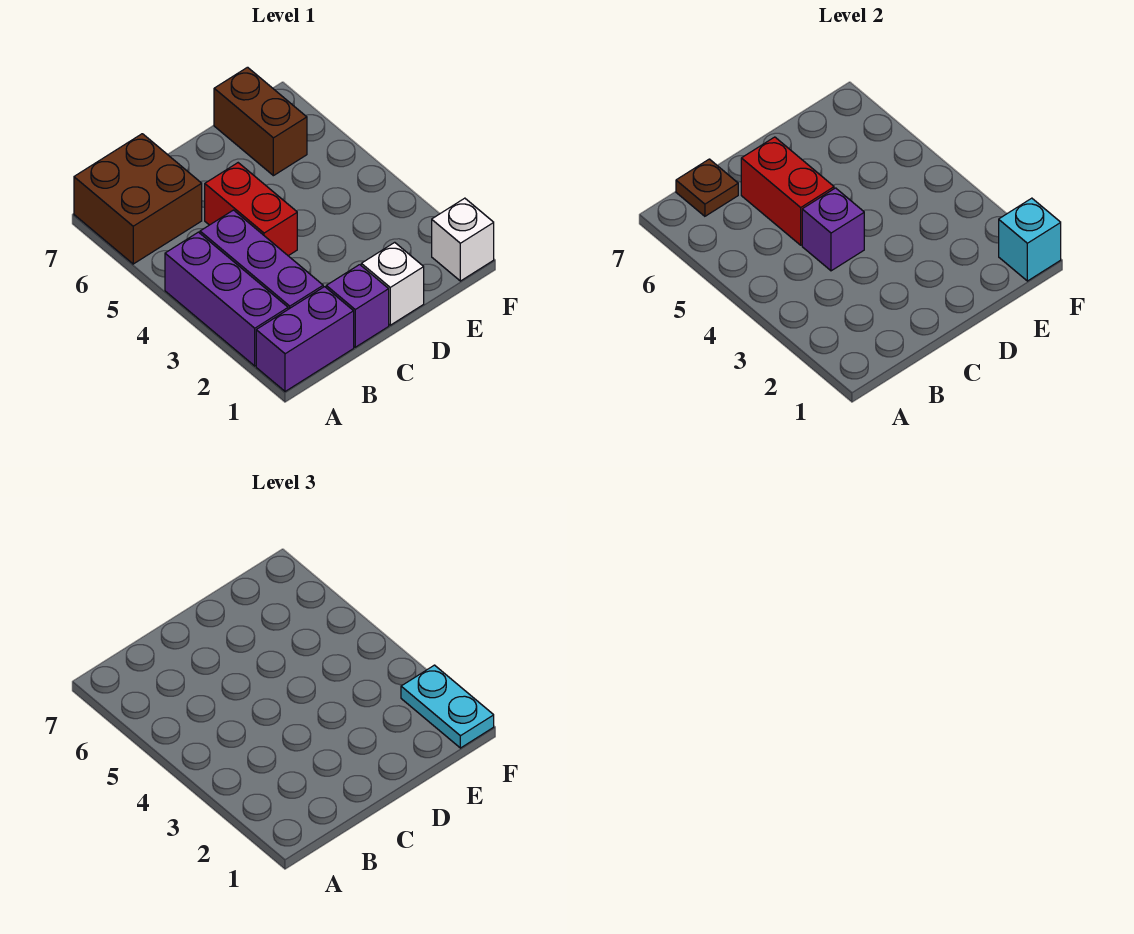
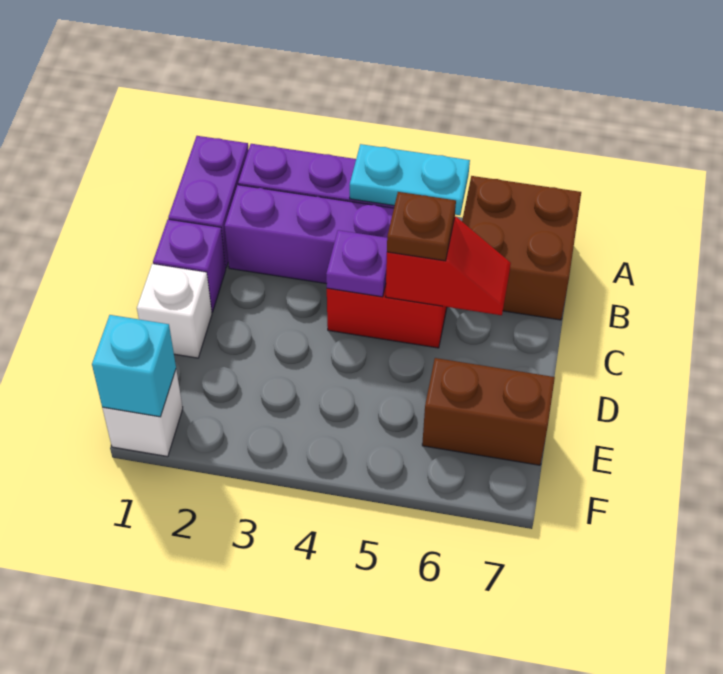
brown 1x1 plate [676,159,738,216] -> brown 1x1 plate moved to [387,192,456,261]
purple 1x1 brick [802,188,864,271] -> purple 1x1 plate [326,230,387,297]
red 1x2 brick [741,137,834,245] -> red 1x2 slope [386,217,511,315]
cyan 1x2 plate [401,665,494,748] -> cyan 1x2 plate moved to [350,144,470,215]

